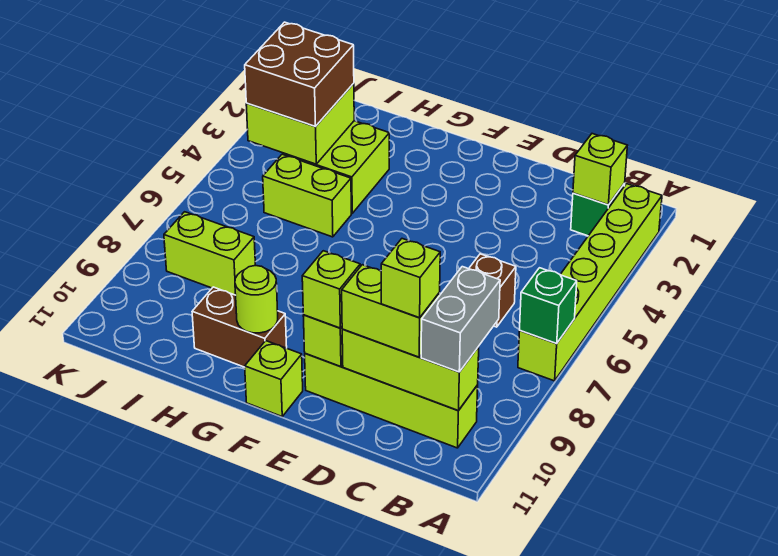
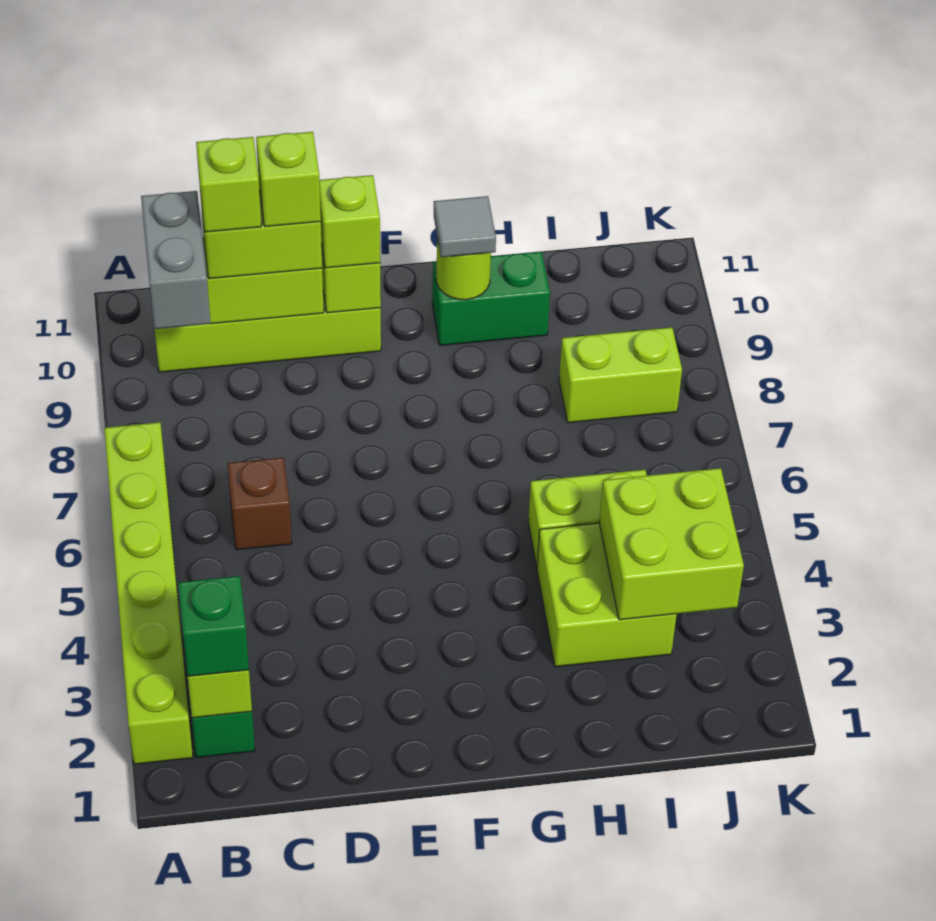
green 1x1 brick [520,268,577,344] -> green 1x1 brick moved to [178,576,249,676]
lime 1x1 brick [245,341,303,416] -> lime 1x1 brick moved to [256,132,321,227]
brown 1x2 brick [192,287,287,367] -> green 1x2 brick [432,252,550,345]
none -> grey 1x1 tile [434,196,496,257]
brown 2x2 brick [245,22,354,127] -> none

